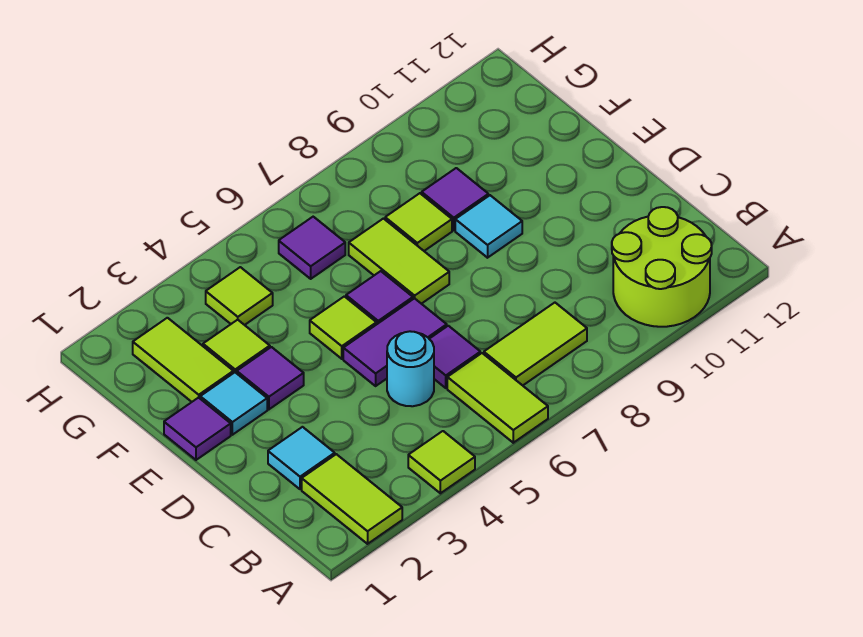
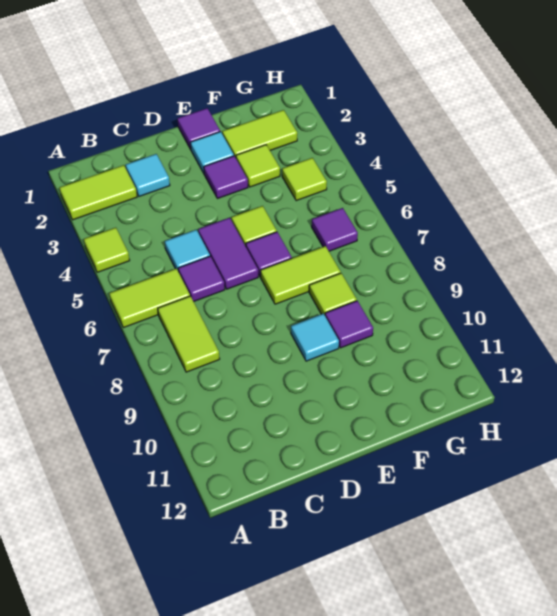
lime 2x2 round brick [612,207,712,327] -> none
cyan 1x1 round brick [387,331,434,406] -> cyan 1x1 tile [165,230,210,272]

